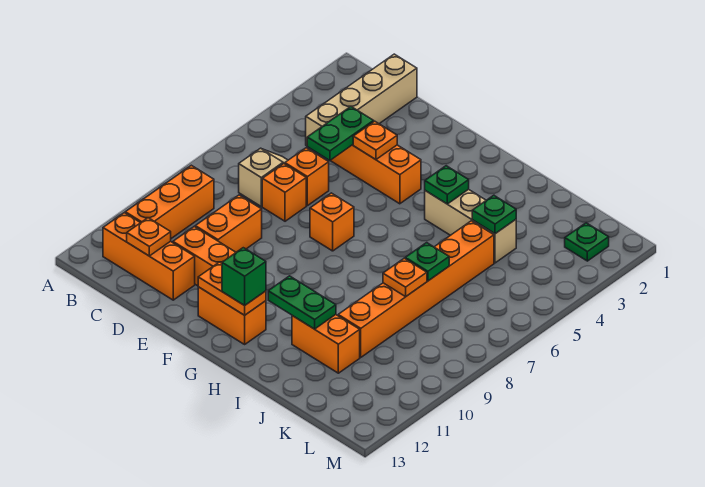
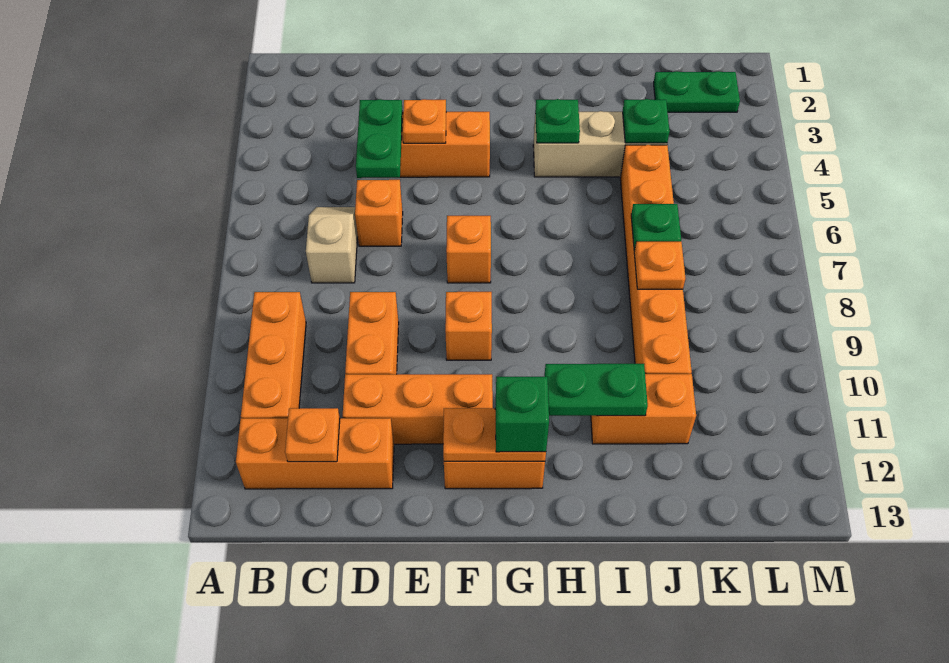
tan 1x4 brick [306,54,417,146] -> none
orange 1x1 brick [262,164,306,221] -> orange 1x1 brick moved to [445,292,492,360]
green 1x1 plate [565,223,609,261] -> green 1x2 plate [654,71,740,112]

